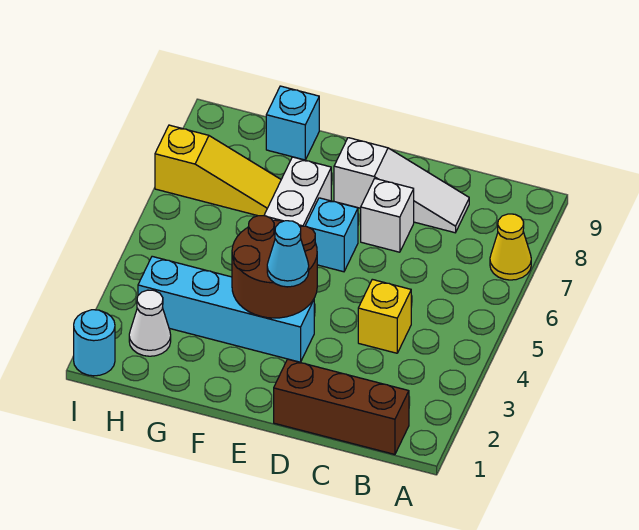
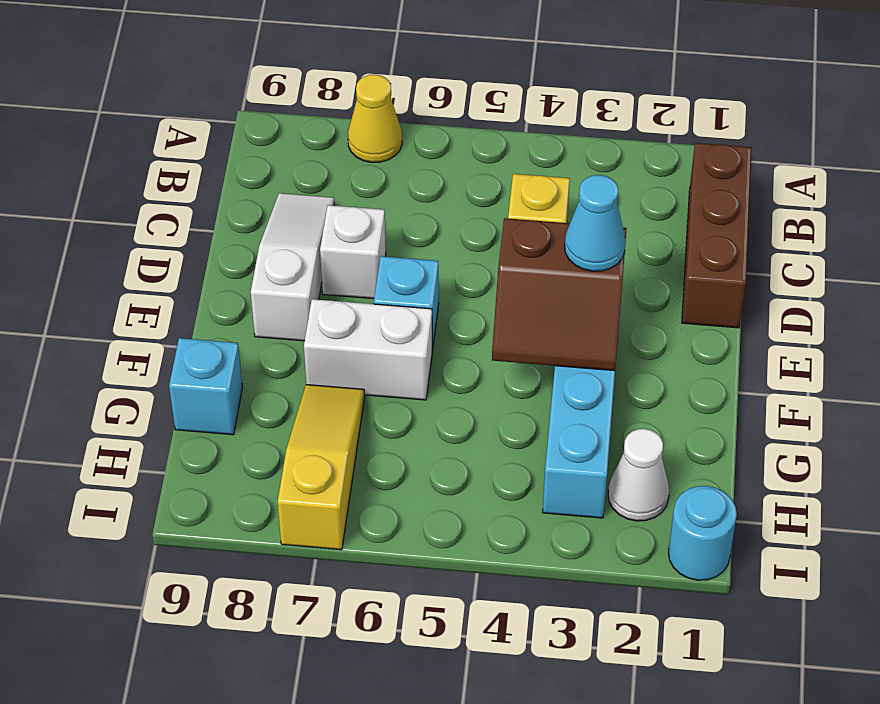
brown 2x2 round brick [232,216,317,318] -> brown 2x2 slope [492,218,627,371]

